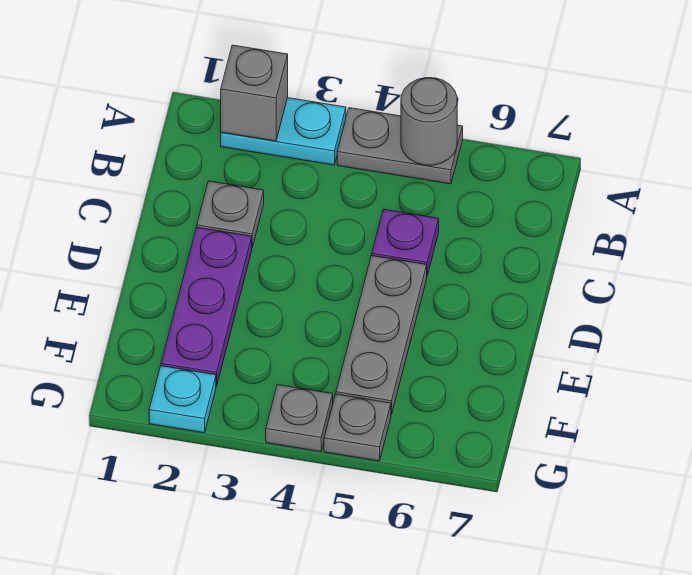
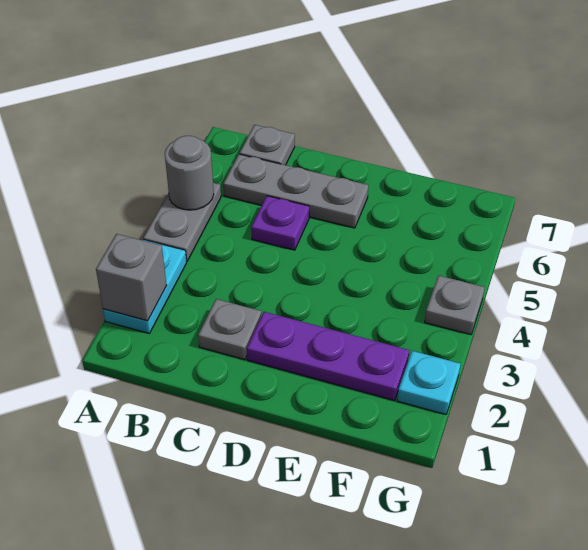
grey 1x3 plate [336,256,427,415] -> grey 1x3 plate moved to [223,154,368,228]
grey 1x1 plate [324,394,391,461] -> grey 1x1 plate moved to [240,125,295,165]

